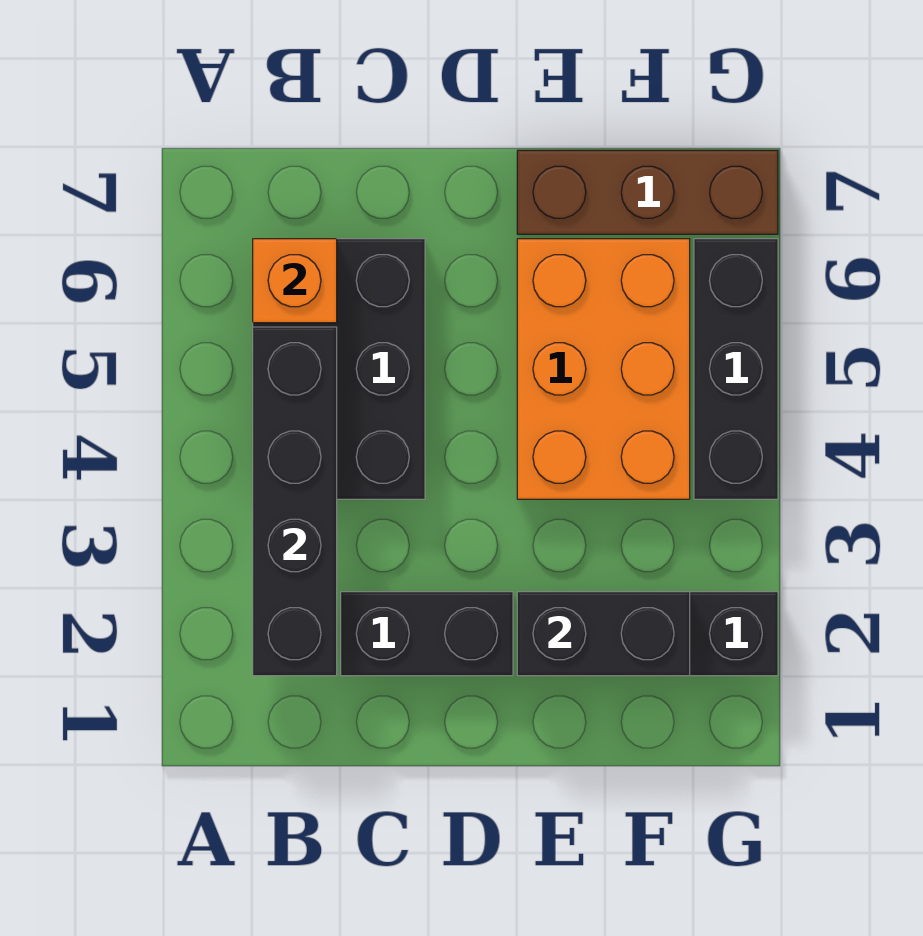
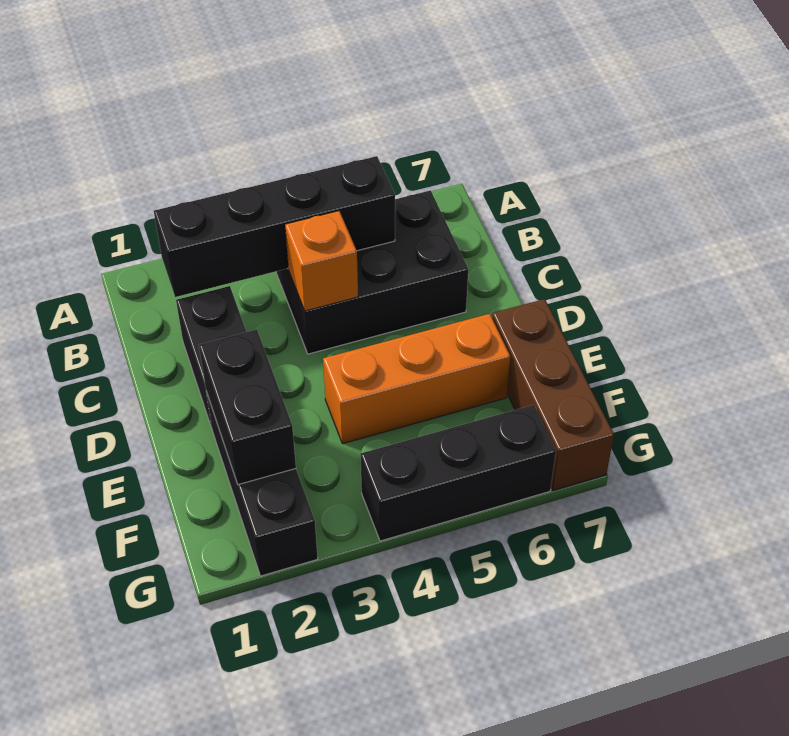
orange 1x1 brick [253,239,337,323] -> orange 1x1 brick moved to [285,211,358,311]
orange 2x3 brick [517,239,690,499] -> orange 1x3 brick [323,314,510,444]

